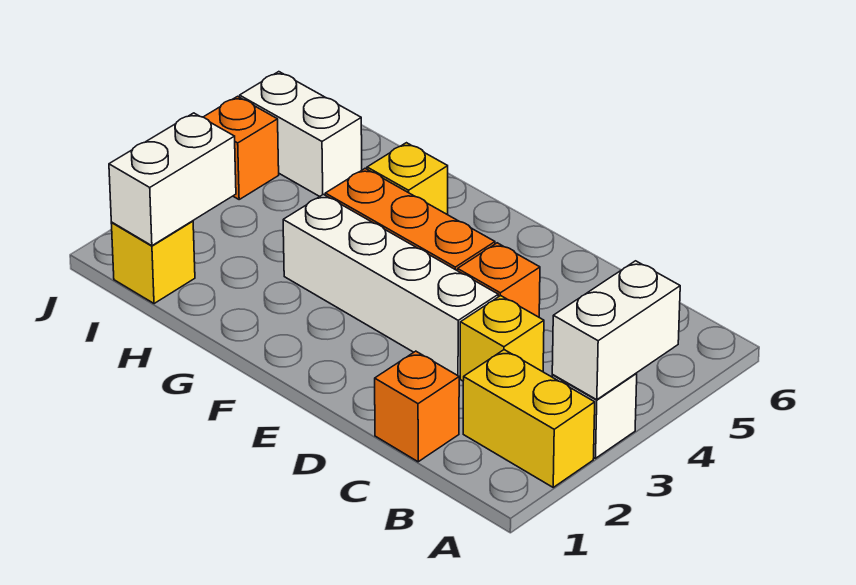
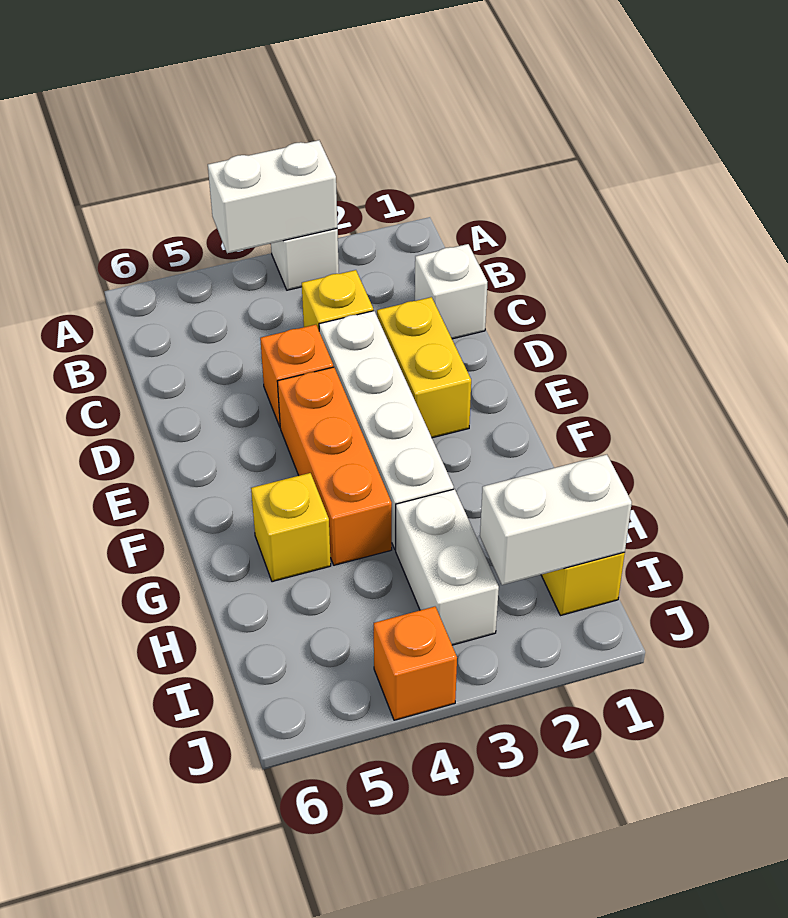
yellow 1x2 brick [463,350,595,487] -> yellow 1x2 brick moved to [377,297,471,438]
orange 1x1 brick [375,351,459,462] -> white 1x1 brick [415,244,487,339]
white 1x2 brick [240,72,362,197] -> white 1x2 brick moved to [396,489,499,645]

